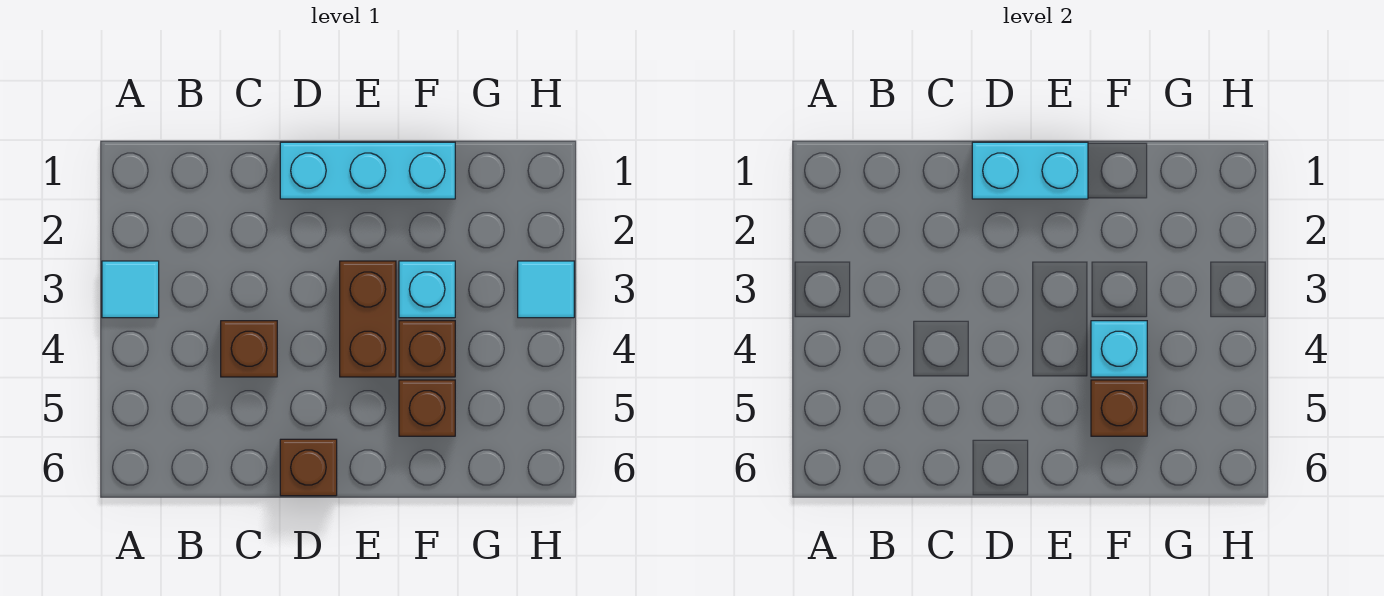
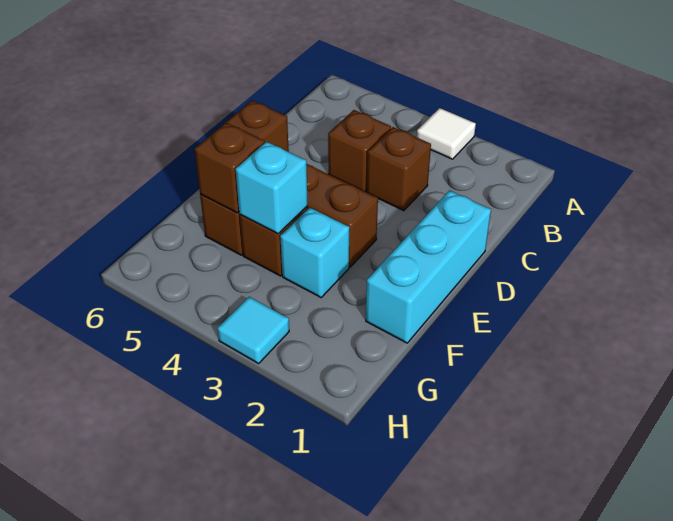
cyan 1x1 tile [102,261,159,318] -> white 1x1 tile [417,108,476,159]
none -> brown 1x1 brick [367,127,431,211]
cyan 1x2 brick [972,142,1088,199] -> none

